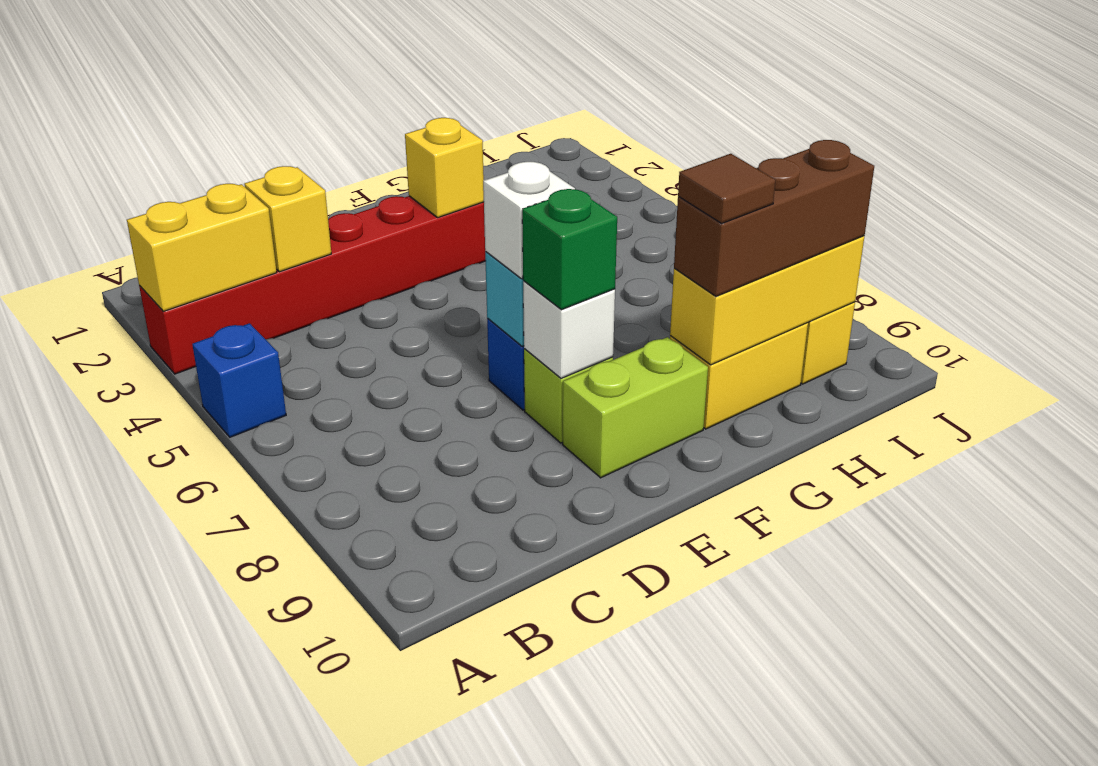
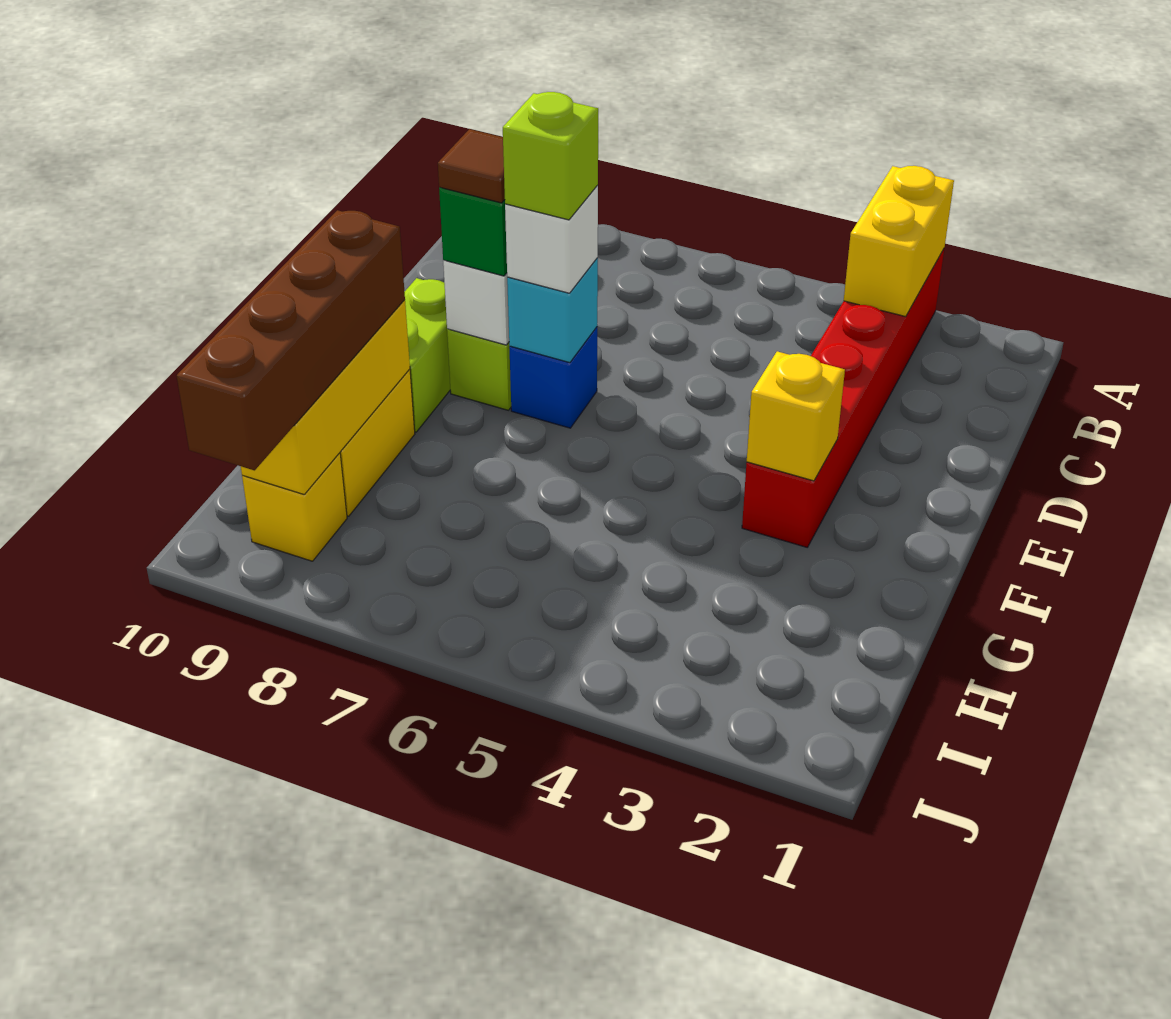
blue 1x1 brick [192,323,286,437] -> none
yellow 1x1 brick [244,166,331,272] -> none
none -> lime 1x1 brick [503,92,598,220]
brown 1x3 brick [674,140,874,297] -> brown 1x4 brick [176,210,405,470]
brown 1x1 tile [678,154,776,223] -> brown 1x1 tile moved to [438,129,505,203]

